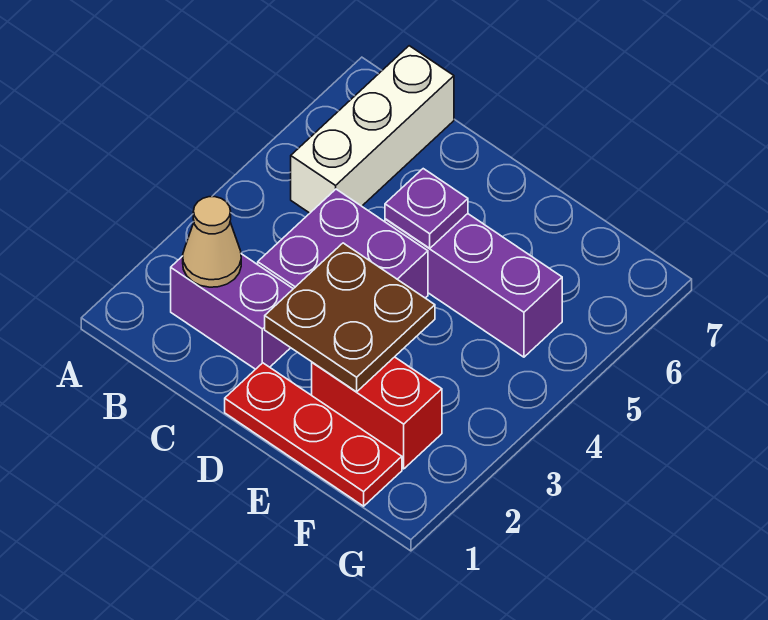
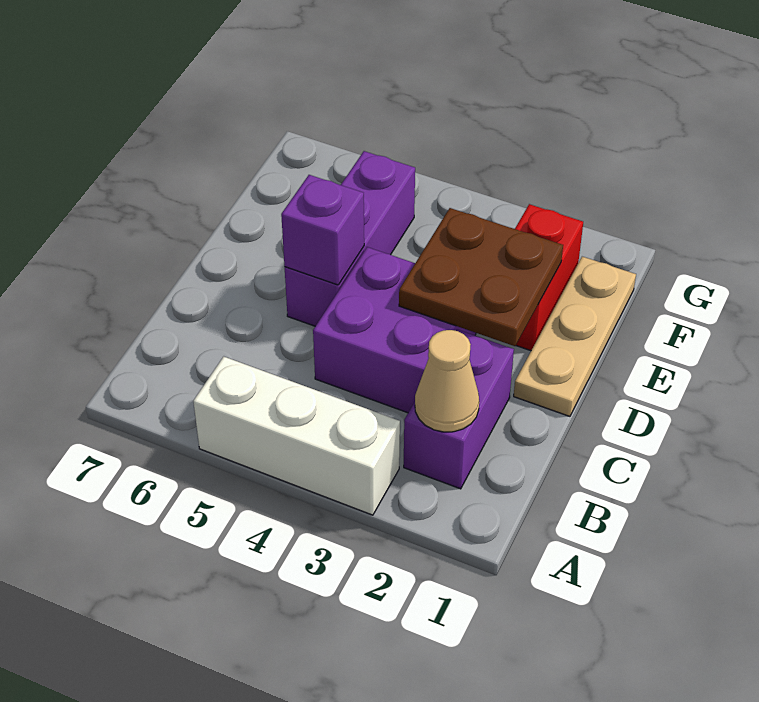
white 1x3 brick [291,46,454,213] -> white 1x3 brick moved to [193,357,400,515]
red 1x3 plate [225,363,402,506] -> tan 1x3 plate [514,257,636,416]
purple 1x1 plate [385,169,468,248] -> purple 1x1 brick [281,175,364,285]

